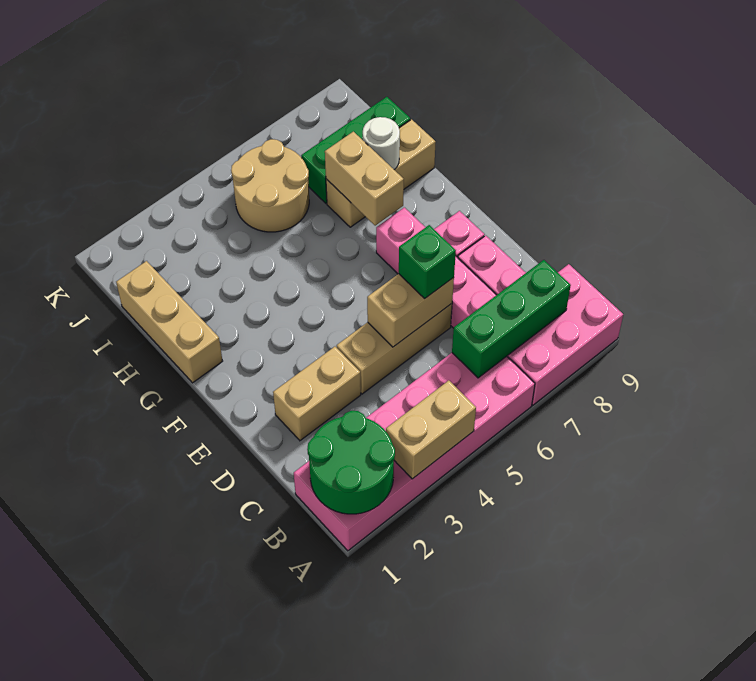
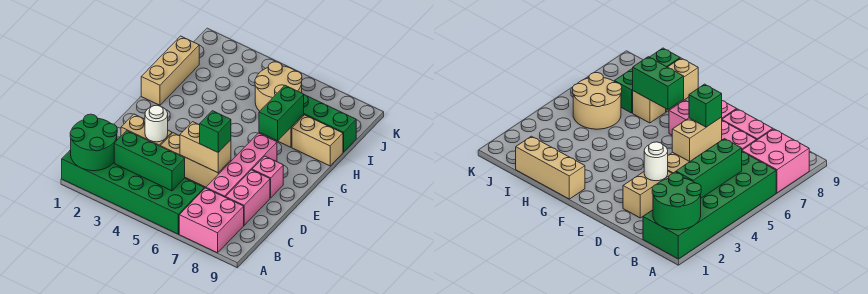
pink 2x6 brick [294,353,535,551] -> green 2x6 brick [62,150,204,234]
tan 1x2 brick [386,380,476,479] -> none
pink 2x3 brick [507,264,623,405] -> pink 2x2 brick [179,188,244,253]
green 1x3 brick [452,260,571,378] -> green 1x3 brick moved to [114,131,185,191]
tan 1x2 brick [325,132,404,226] -> green 1x2 brick [259,85,304,141]
white 1x1 round brick [363,117,400,169] -> white 1x1 round brick moved to [145,105,168,142]

